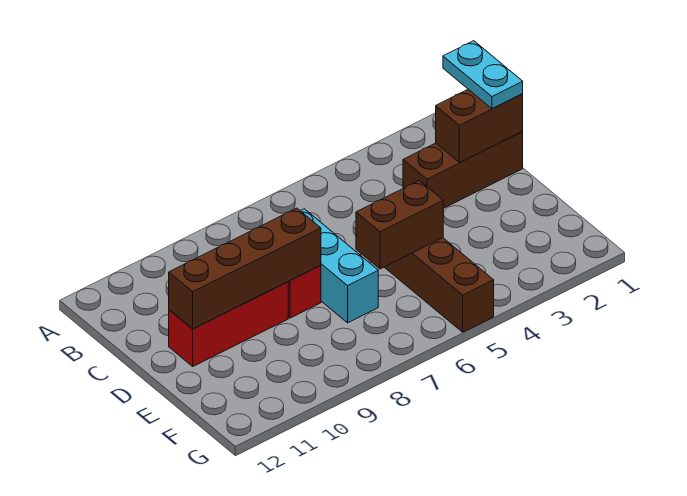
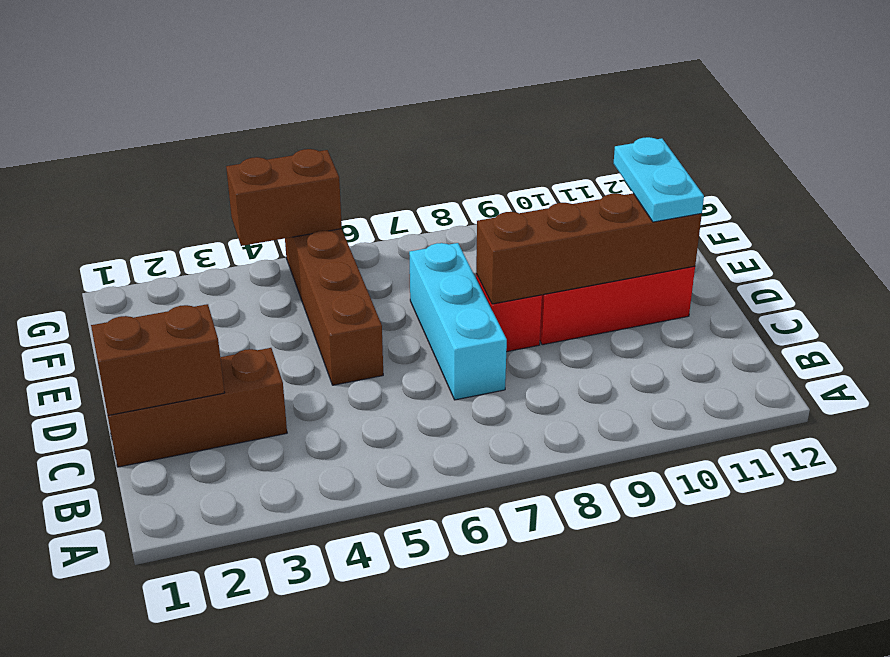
cyan 1x2 plate [443,41,523,109] -> cyan 1x2 plate moved to [613,137,704,222]
brown 1x2 brick [356,181,443,269] -> brown 1x2 brick moved to [226,149,342,246]

